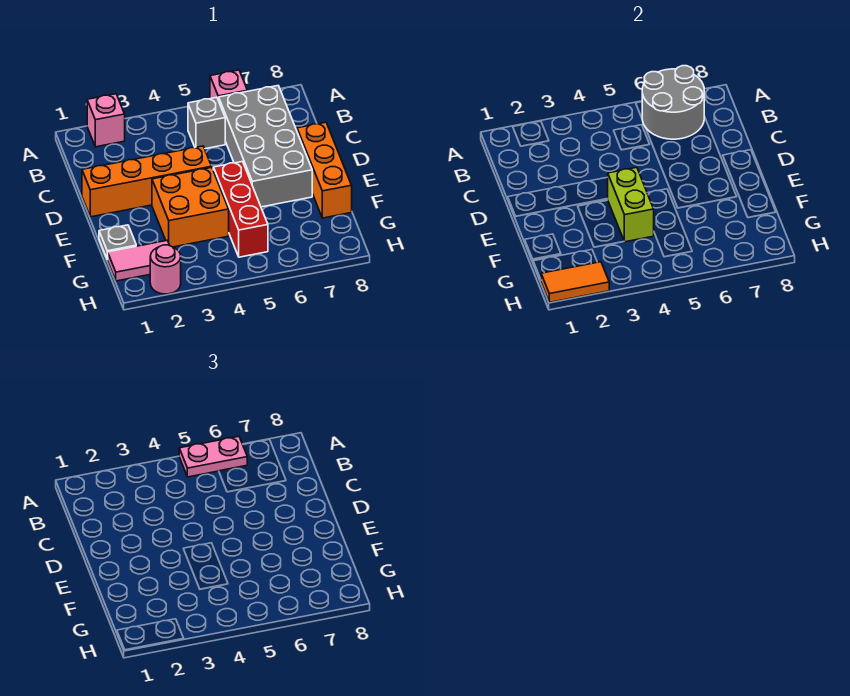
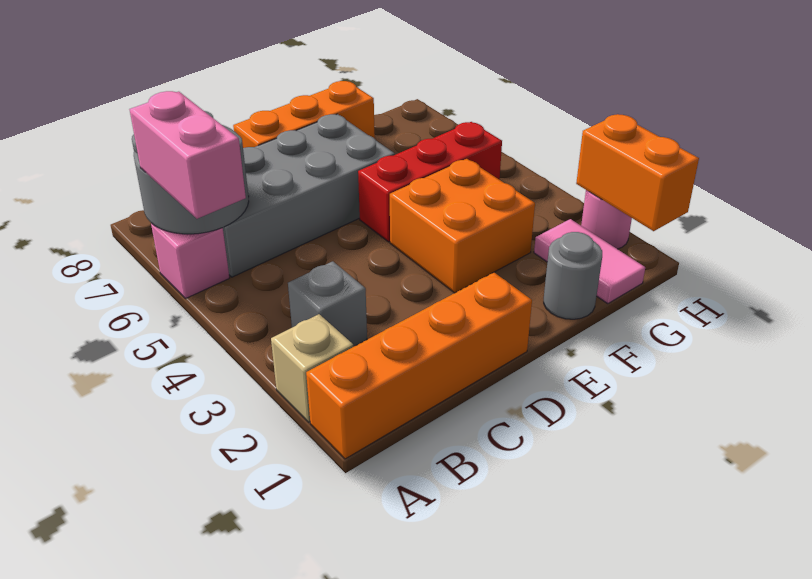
pink 1x1 brick [87,94,125,147] -> tan 1x1 brick [271,314,354,422]
pink 1x2 plate [179,436,247,477] -> pink 1x2 brick [129,91,246,219]
grey 1x1 brick [188,97,225,149] -> grey 1x1 brick moved to [288,261,367,346]
orange 1x4 brick [82,146,212,217] -> orange 1x4 brick turned to [306,272,532,459]
lime 1x2 brick [608,167,654,242] -> none
grey 1x1 plate [99,225,136,259] -> grey 1x1 round brick [544,232,602,319]
orange 1x2 tile [541,262,609,302] -> orange 1x2 brick [576,114,699,231]

